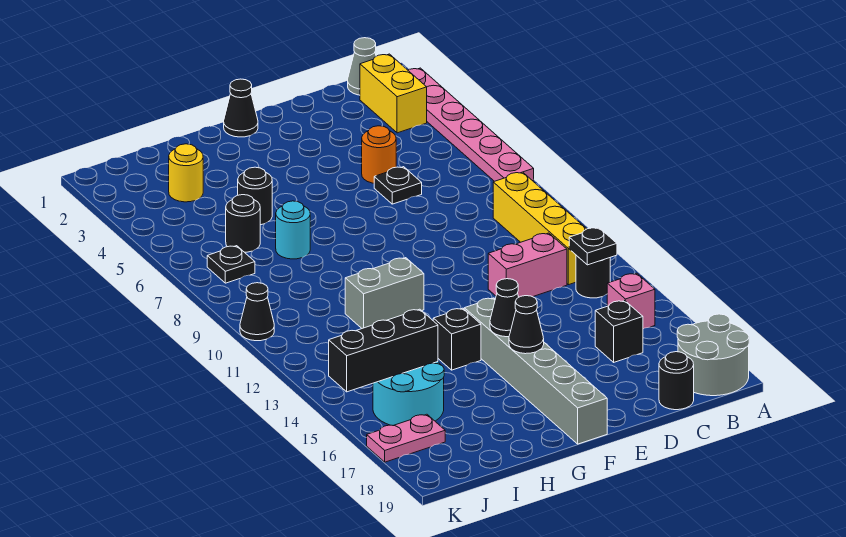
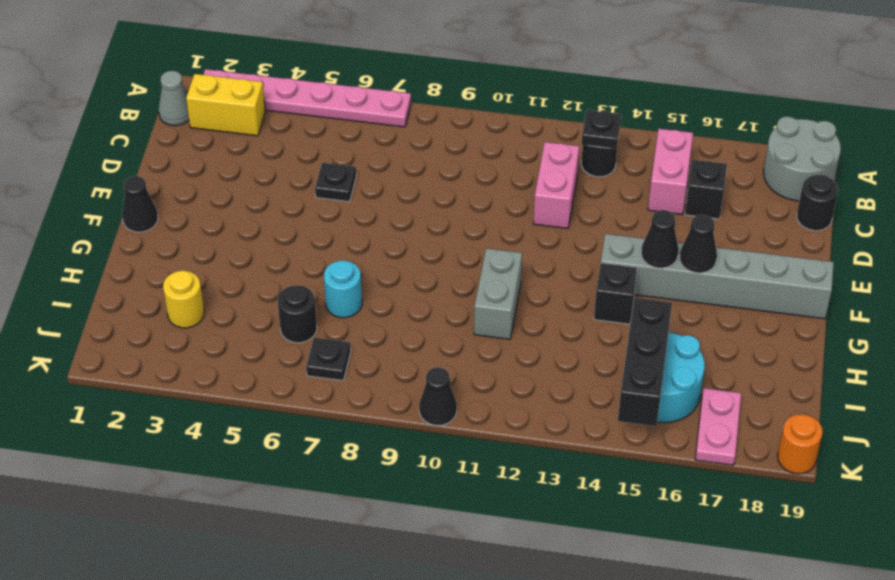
yellow 1x4 brick [493,172,586,285] -> none
pink 1x1 brick [607,273,655,329] -> pink 1x2 brick [648,129,693,215]
orange 1x1 round brick [362,126,396,183] -> orange 1x1 round brick moved to [778,414,823,474]
black 1x1 round brick [238,167,272,225] -> none

